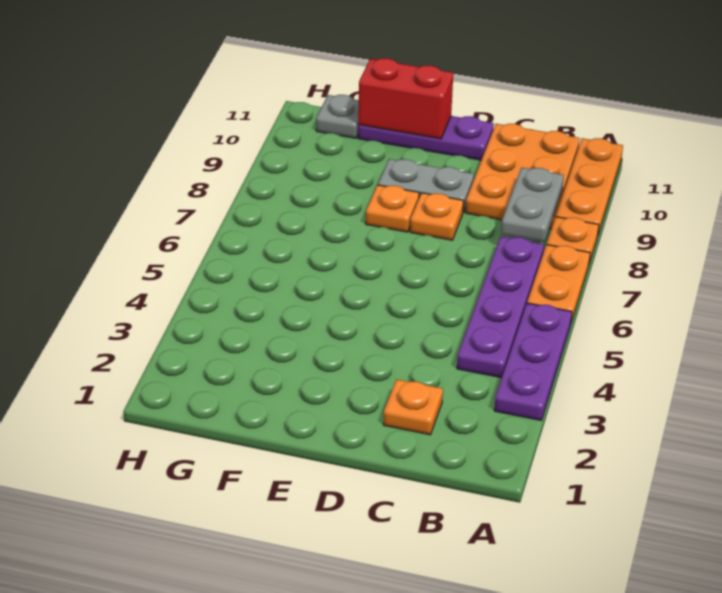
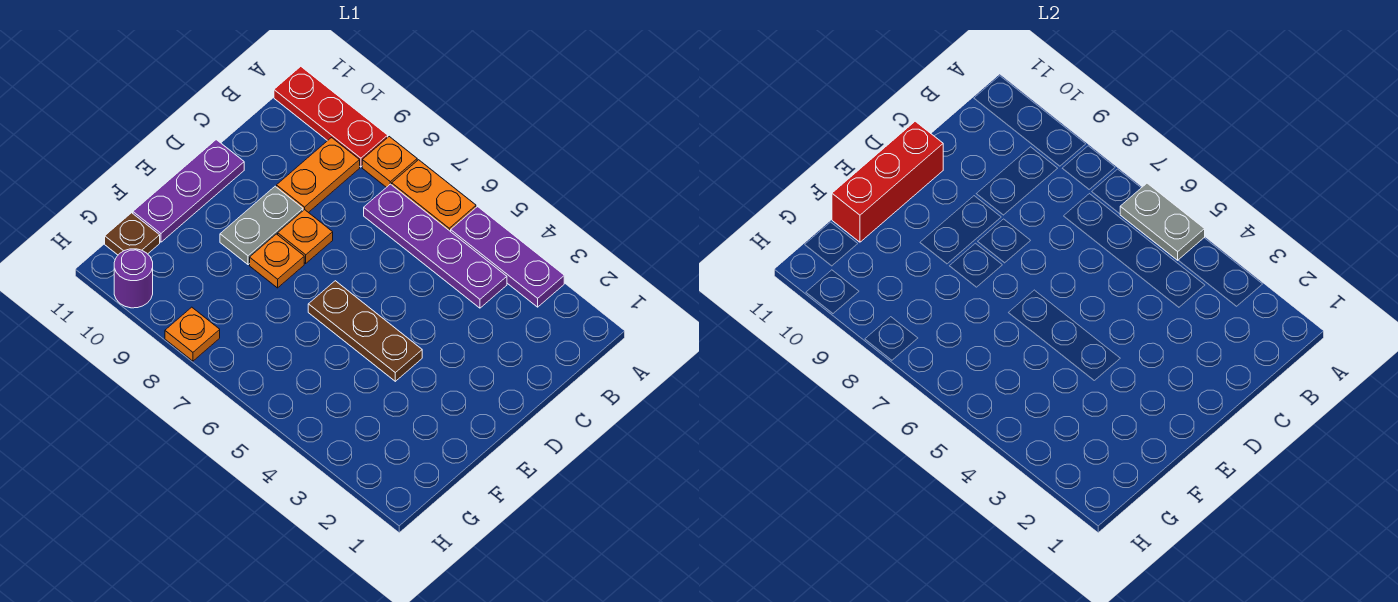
orange 1x3 plate [556,138,623,235] -> red 1x3 plate [274,66,388,167]
grey 1x2 plate [501,167,564,242] -> grey 1x2 plate moved to [1120,183,1205,260]
orange 2x3 plate [465,124,580,229] -> orange 1x2 plate [276,138,360,213]
orange 1x1 plate [383,379,443,435] -> orange 1x1 plate moved to [165,307,220,361]
none -> brown 1x3 plate [308,281,422,381]
red 1x2 brick [358,58,453,139] -> red 1x3 brick [832,121,943,242]
grey 1x1 plate [316,95,359,138] -> brown 1x1 plate [105,213,160,255]
none -> purple 1x1 round brick [114,249,153,308]

